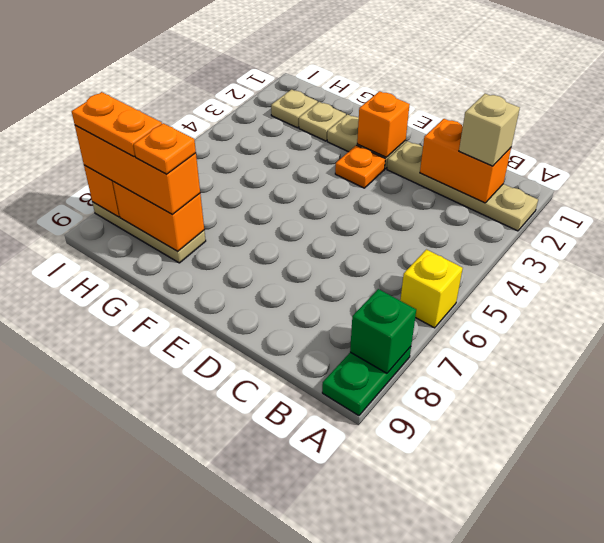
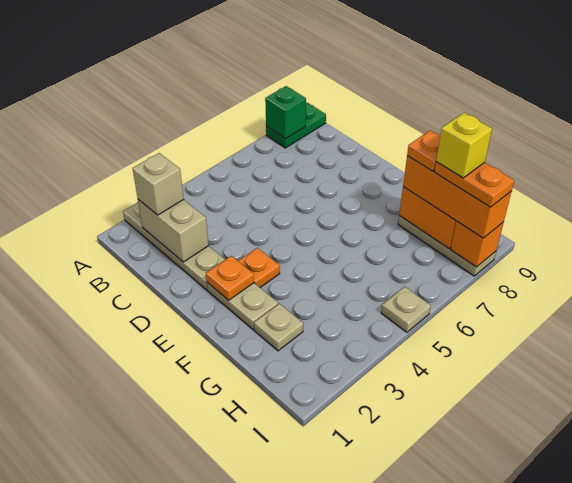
yellow 1x1 brick [400,250,463,328] -> yellow 1x1 brick moved to [436,113,492,178]
orange 1x2 brick [420,119,511,203] -> tan 1x2 brick [138,199,208,262]
orange 1x1 brick [357,91,410,157] -> orange 1x1 plate [206,256,254,300]
tan 1x1 plate [271,89,318,128] -> tan 1x1 plate moved to [381,287,431,332]

